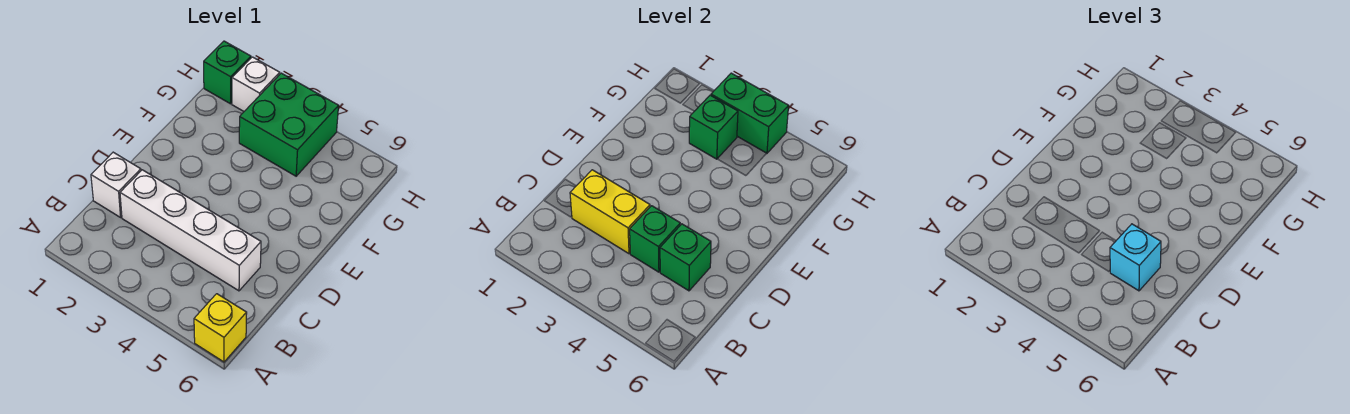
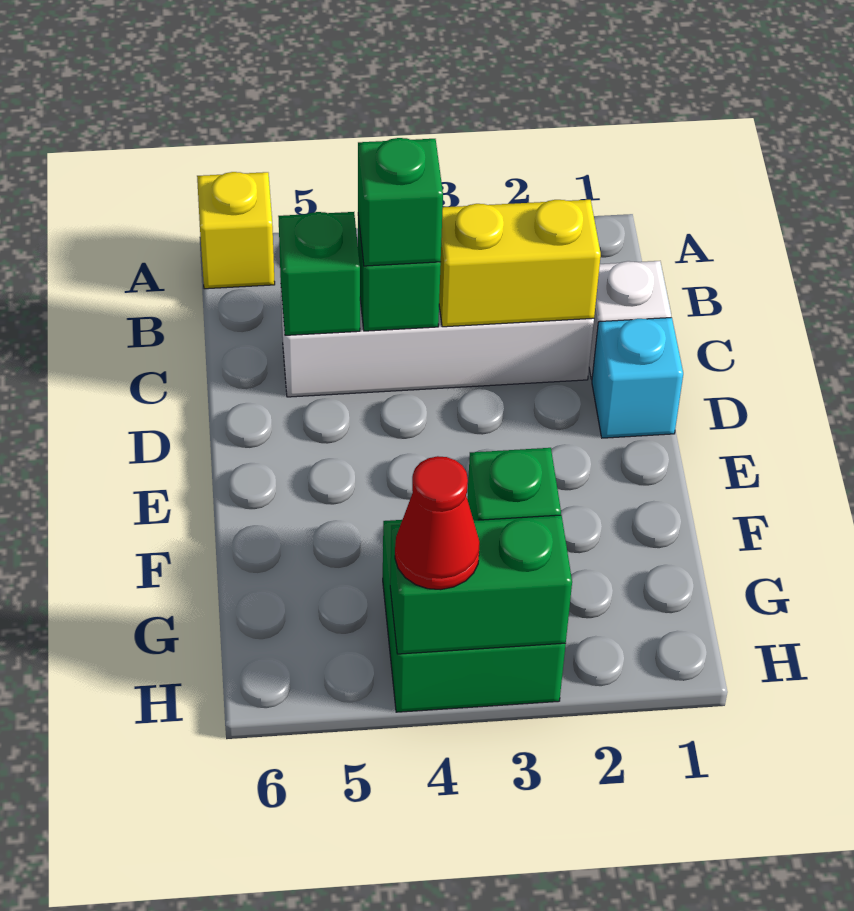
cyan 1x1 brick [1110,224,1161,291] -> cyan 1x1 brick moved to [592,318,683,438]
green 1x1 brick [204,41,251,104] -> green 1x1 brick moved to [358,138,443,266]
white 1x1 brick [232,57,280,111] -> none
none -> red 1x1 cone [395,456,480,590]

